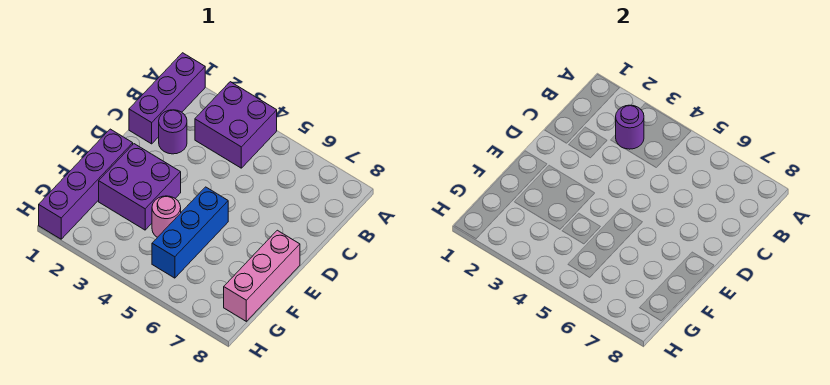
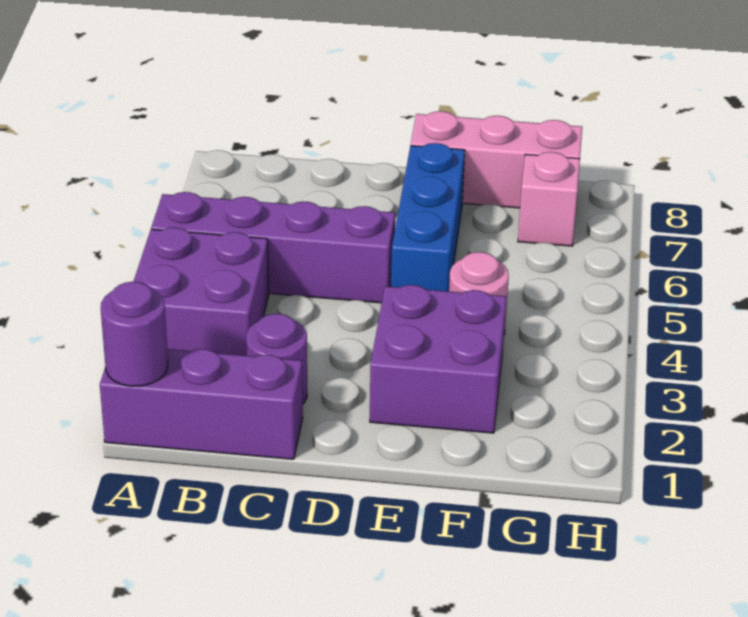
purple 1x1 round brick [616,105,644,149] -> purple 1x1 round brick moved to [101,282,168,386]
purple 1x4 brick [39,129,133,239] -> purple 1x4 brick moved to [151,192,395,303]
blue 1x3 brick [152,187,228,278] -> blue 1x3 brick turned to [391,143,465,291]
none -> pink 1x1 brick [518,152,580,246]

